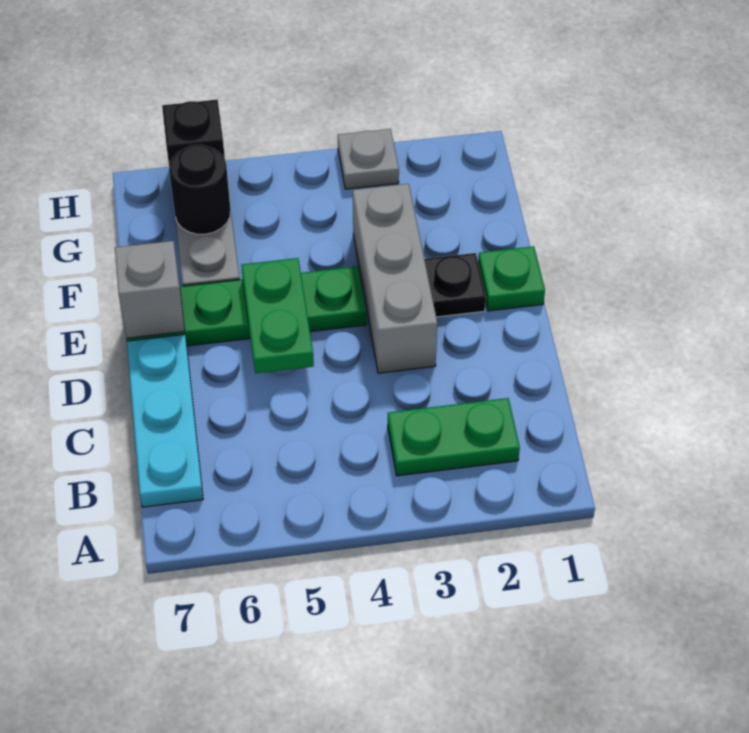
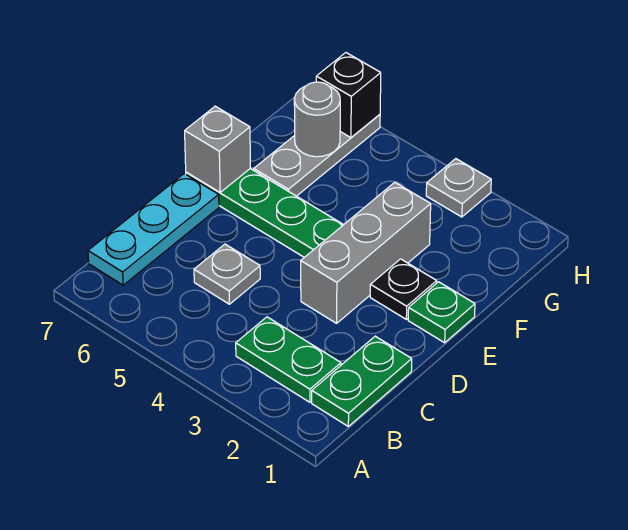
none -> grey 1x1 plate [194,244,260,304]
green 1x2 plate [241,258,314,373] -> green 1x2 plate moved to [312,336,412,426]
black 1x1 round brick [169,145,231,234] -> grey 1x1 round brick [294,82,340,157]

